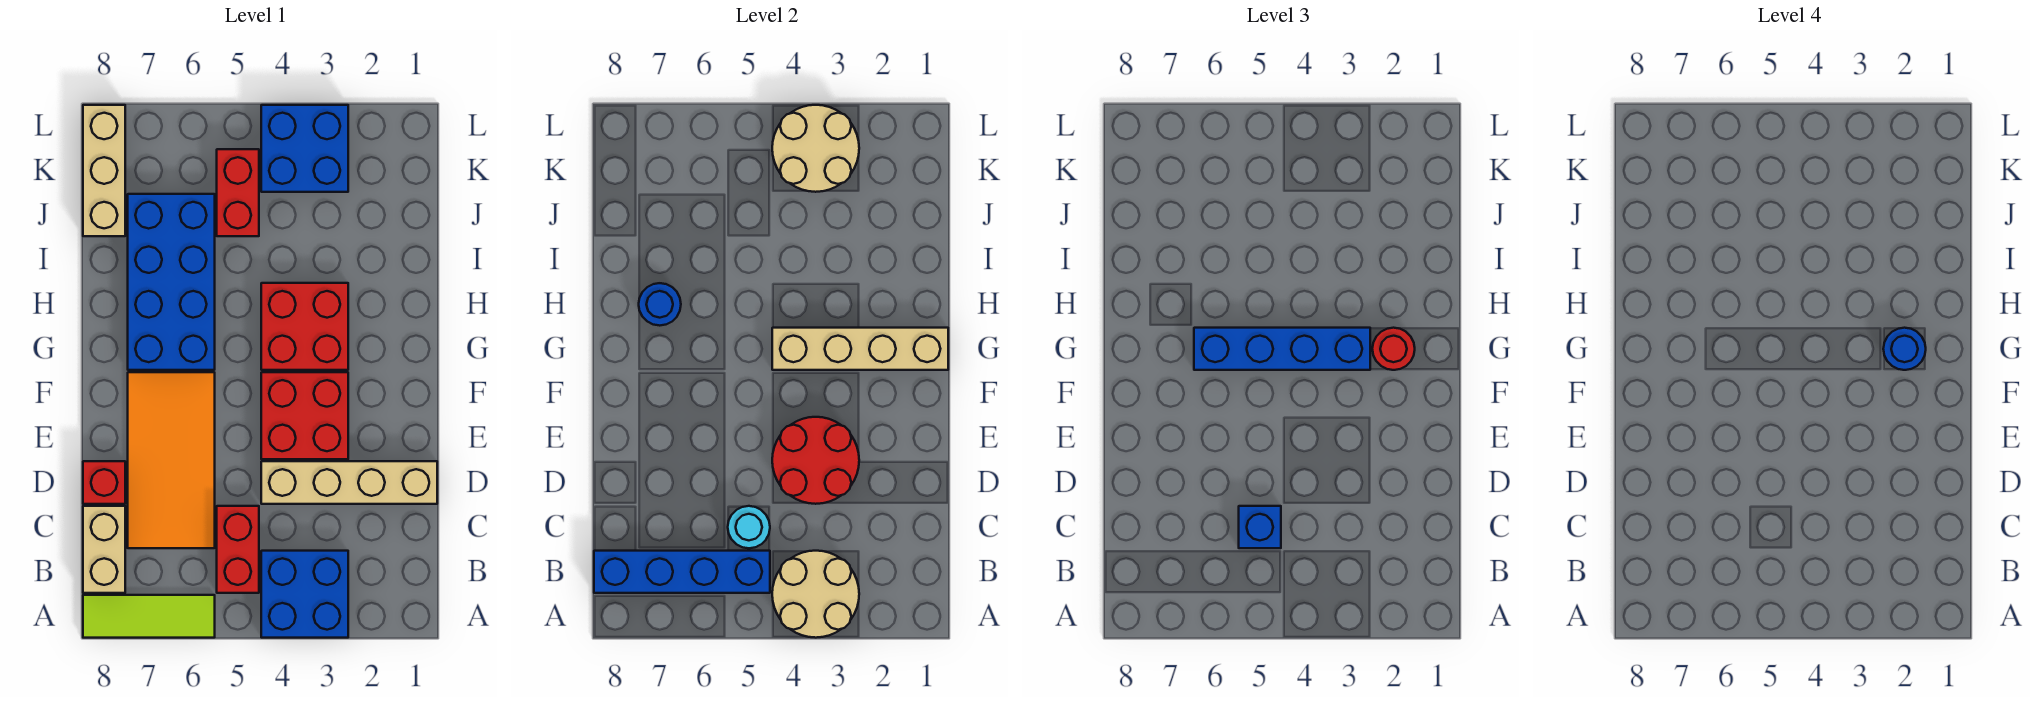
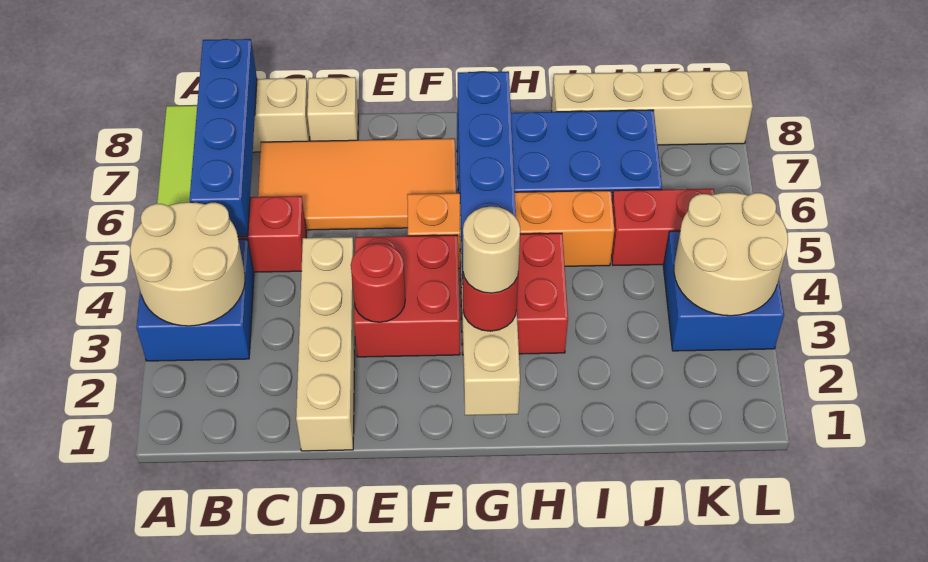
cyan 1x1 round brick [728,506,770,548] -> none
blue 1x1 brick [1239,506,1281,548] -> none
red 2x2 round brick [772,417,859,504] -> red 1x1 round brick [351,243,405,322]
red 1x1 brick [83,461,125,504] -> tan 1x1 brick [307,77,358,141]
none -> orange 1x4 brick [407,191,614,268]
blue 1x1 round brick [1883,328,1926,370] -> tan 1x1 round brick [463,206,520,293]
blue 1x1 round brick [639,283,681,326] -> none
tan 1x3 brick [83,105,125,236] -> tan 1x4 brick [552,71,753,145]

